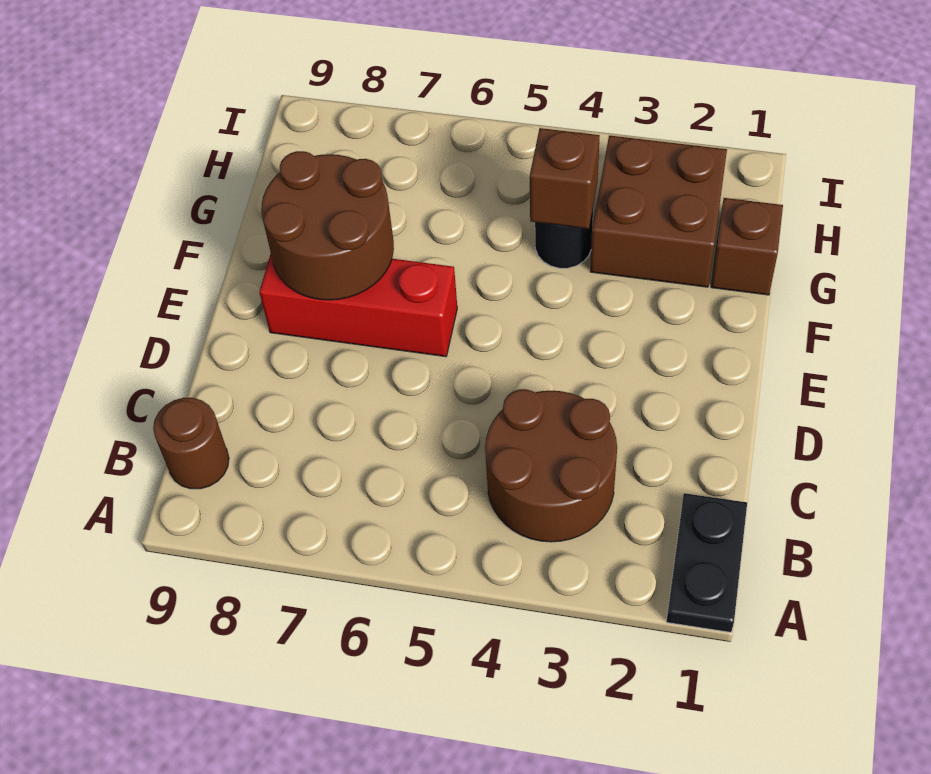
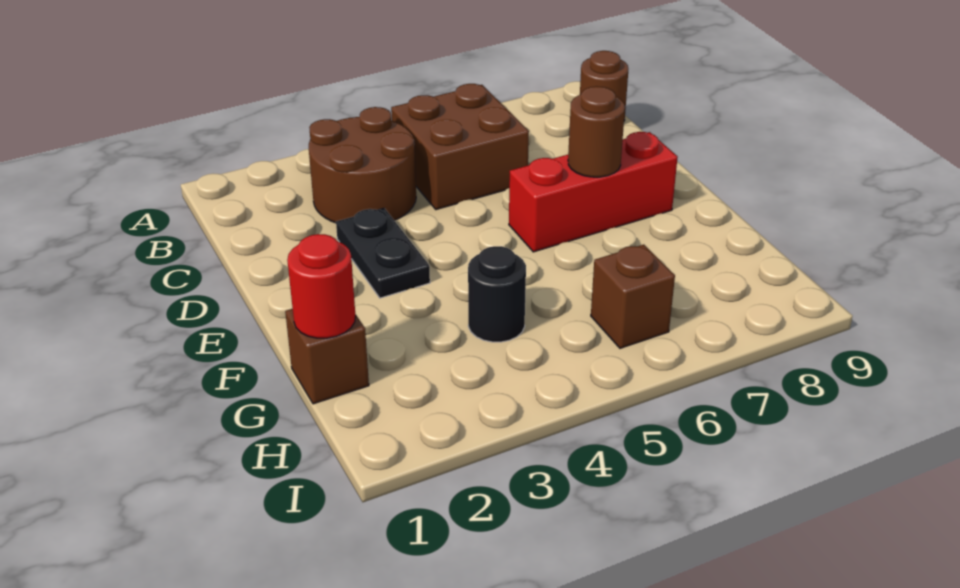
black 1x2 plate [666,493,747,632] -> black 1x2 plate moved to [336,208,430,298]
brown 2x2 round brick [261,151,394,300] -> brown 1x1 round brick [568,86,625,177]
none -> red 1x1 round brick [287,234,355,338]
brown 2x2 brick [590,135,727,287] -> brown 2x2 brick moved to [391,84,529,210]
brown 1x1 brick [530,128,600,229] -> brown 1x1 brick moved to [591,245,675,348]

